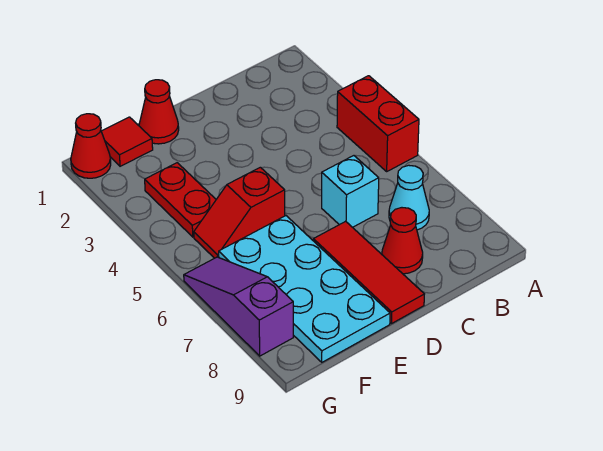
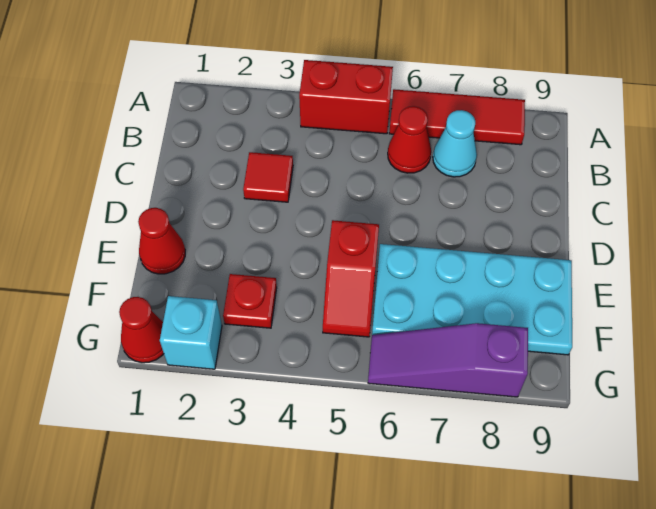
cyan 1x1 brick [322,156,379,227] -> cyan 1x1 brick moved to [160,296,222,369]
red 1x1 cone [382,208,423,274] -> red 1x1 cone moved to [388,106,431,173]
red 1x3 tile [313,221,424,324] -> red 1x3 tile moved to [389,89,525,145]
red 1x1 tile [101,117,153,166] -> red 1x1 tile moved to [243,152,293,202]
red 1x2 plate [145,163,216,237] -> red 1x1 plate [223,274,277,328]

